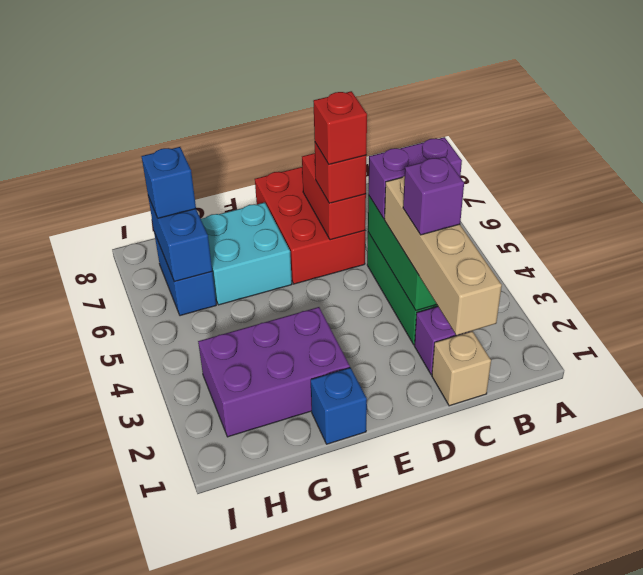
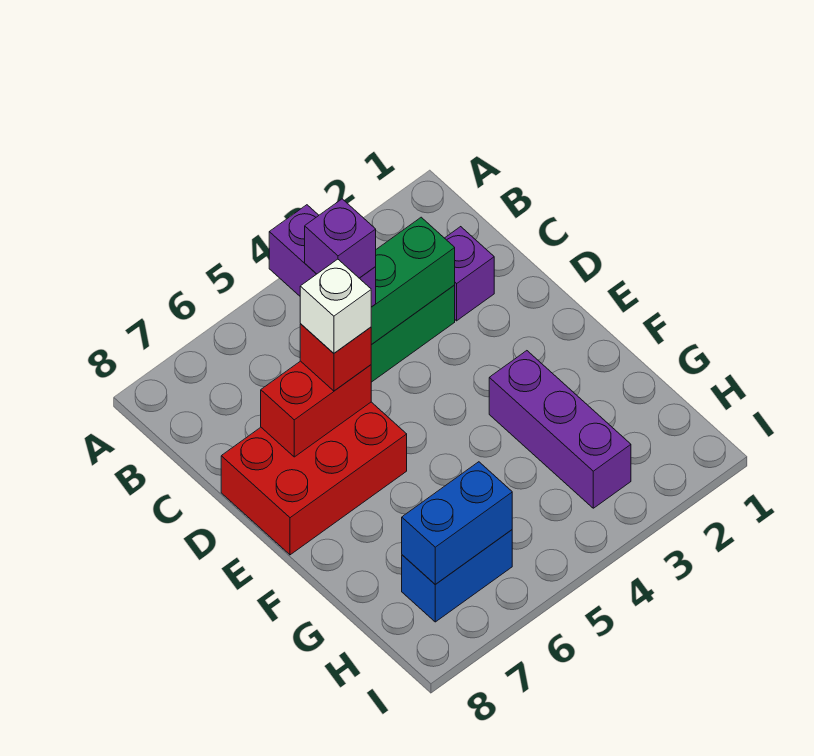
tan 1x1 brick [432,331,491,406] -> none
tan 1x4 brick [384,176,502,335] -> none
purple 1x1 brick [403,157,464,235] -> purple 1x1 brick moved to [305,199,376,278]
red 1x1 brick [313,91,367,164] -> white 1x1 brick [300,259,371,353]
blue 1x1 brick [311,368,367,444] -> none
purple 2x3 brick [198,307,350,437] -> purple 1x3 brick [489,351,631,508]
cyan 2x2 brick [201,202,292,305] -> none
blue 1x1 brick [141,147,196,218] -> none

